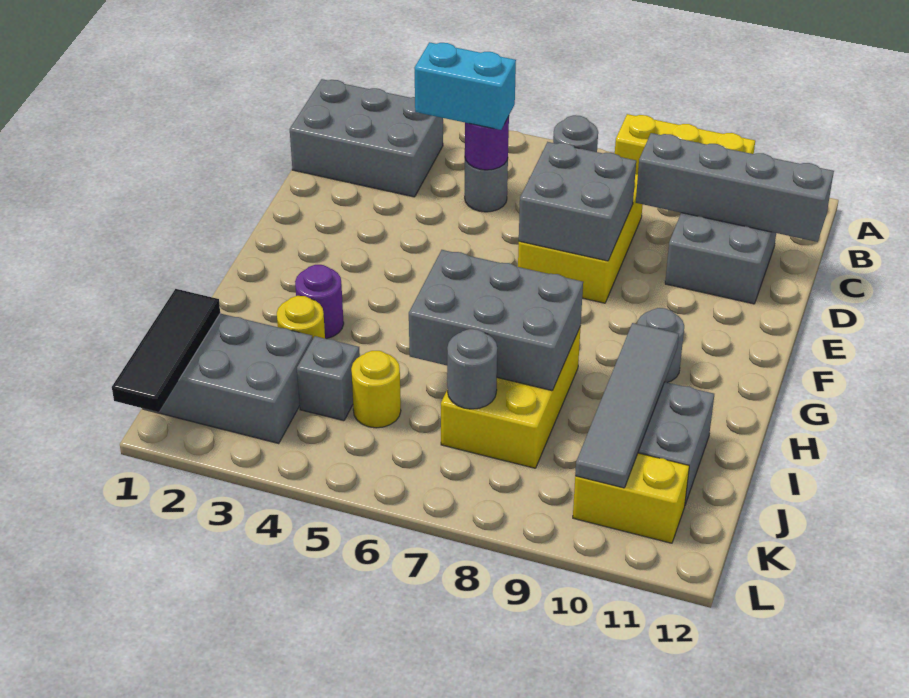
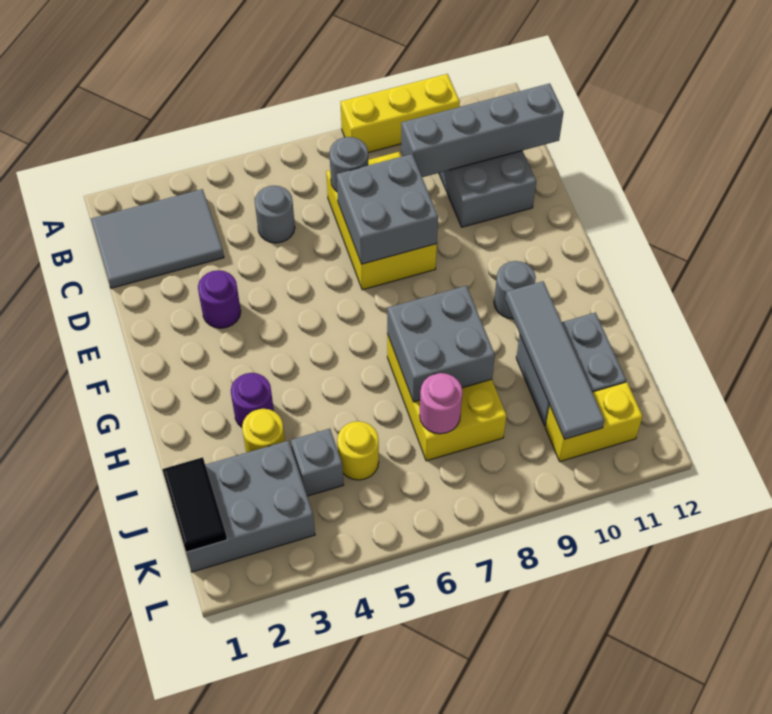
grey 2x3 brick [290,79,443,197] -> grey 2x3 tile [91,189,224,288]
cyan 1x2 brick [414,42,516,130] -> none
purple 1x1 round brick [465,116,509,170] -> purple 1x1 round brick moved to [198,270,241,328]
grey 2x3 brick [409,250,583,391] -> grey 2x2 brick [387,286,495,402]
black 1x3 tile [112,289,220,412] -> black 1x2 tile [162,457,227,552]
grey 1x1 round brick [447,329,497,409] -> pink 1x1 round brick [419,373,463,434]

